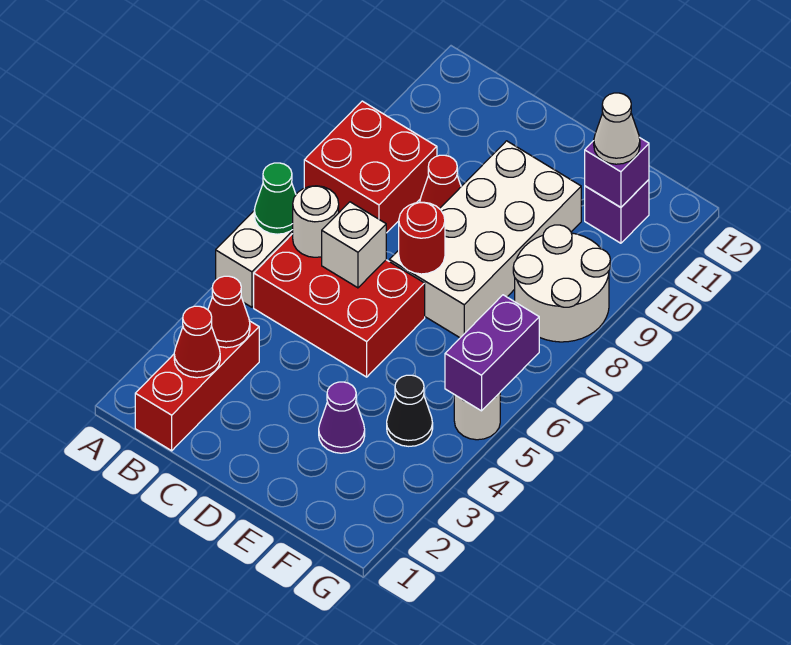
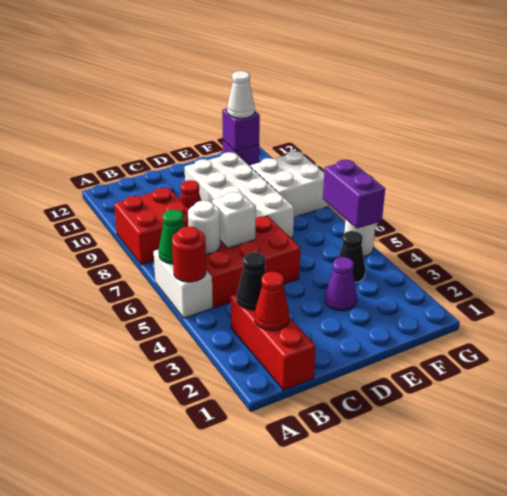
red 1x1 cone [208,276,250,348] -> black 1x1 cone [237,252,266,310]
red 1x1 round brick [399,202,445,274] -> red 1x1 round brick moved to [172,226,206,282]
white 2x2 round brick [513,225,610,342] -> white 2x2 brick [250,151,328,217]

